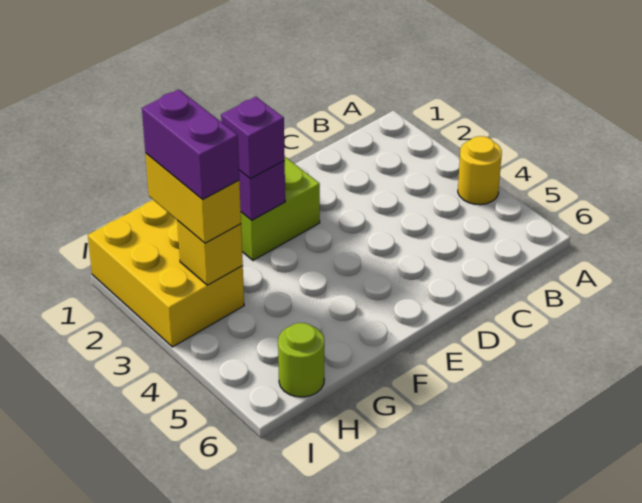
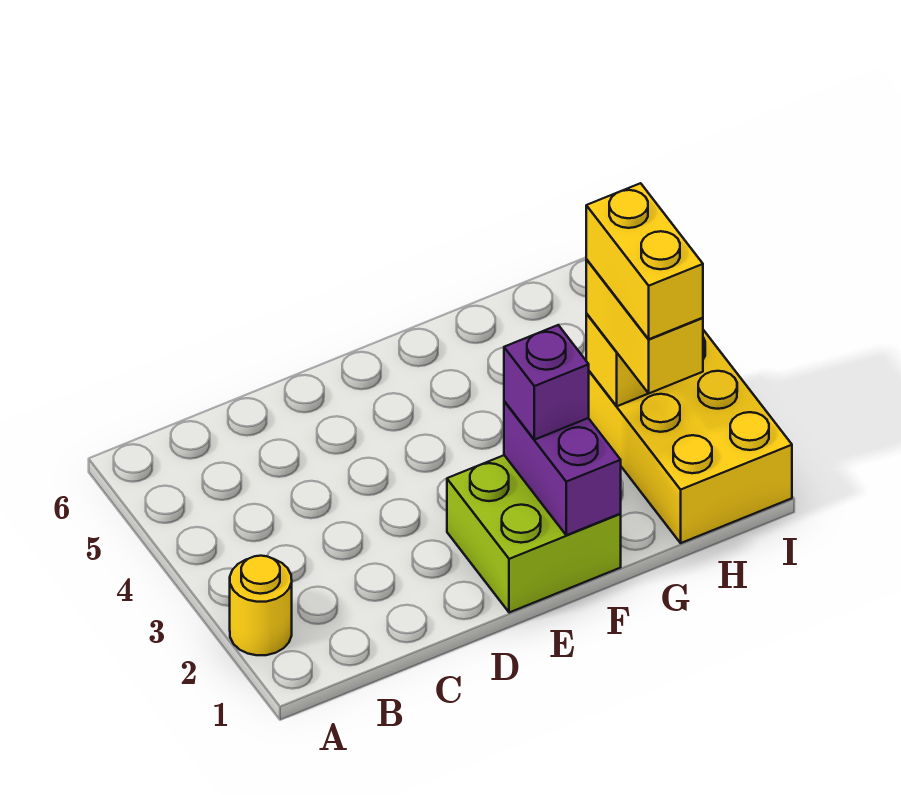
yellow 1x1 round brick [458,136,502,205] -> yellow 1x1 round brick moved to [230,556,292,655]
purple 1x2 brick [142,90,239,200] -> yellow 1x2 brick [586,183,703,339]
lime 1x1 round brick [278,323,324,397] -> none

